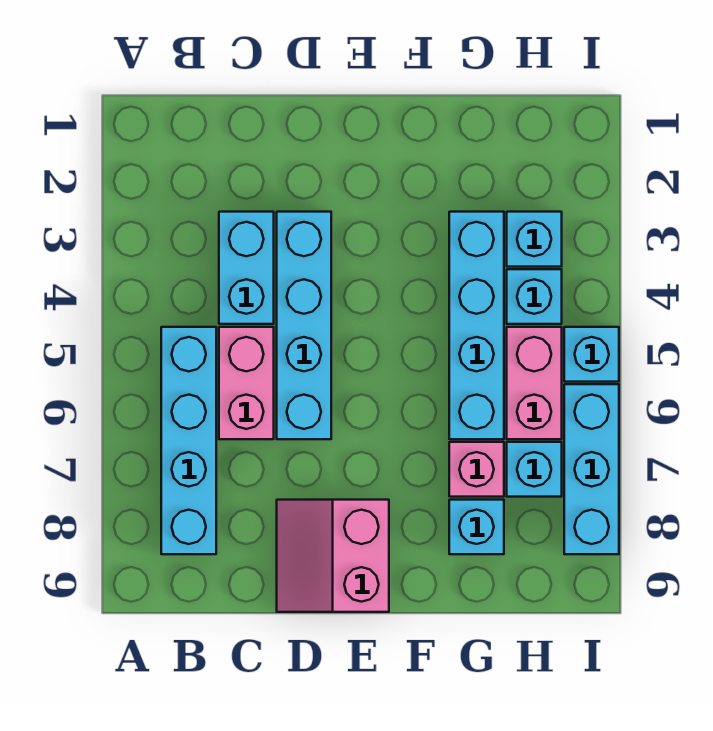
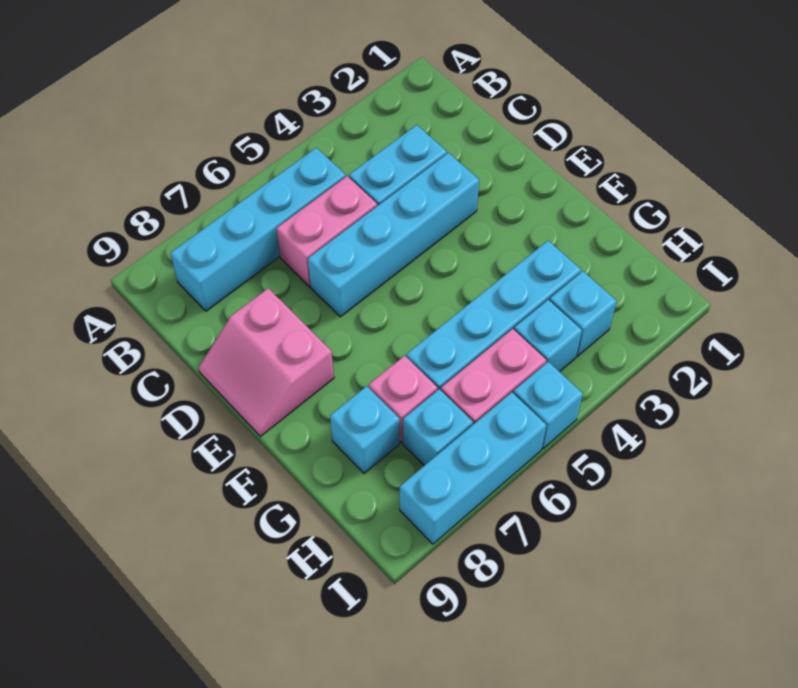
pink 2x2 slope [277,500,389,612] -> pink 2x2 slope turned to [199,288,334,436]

